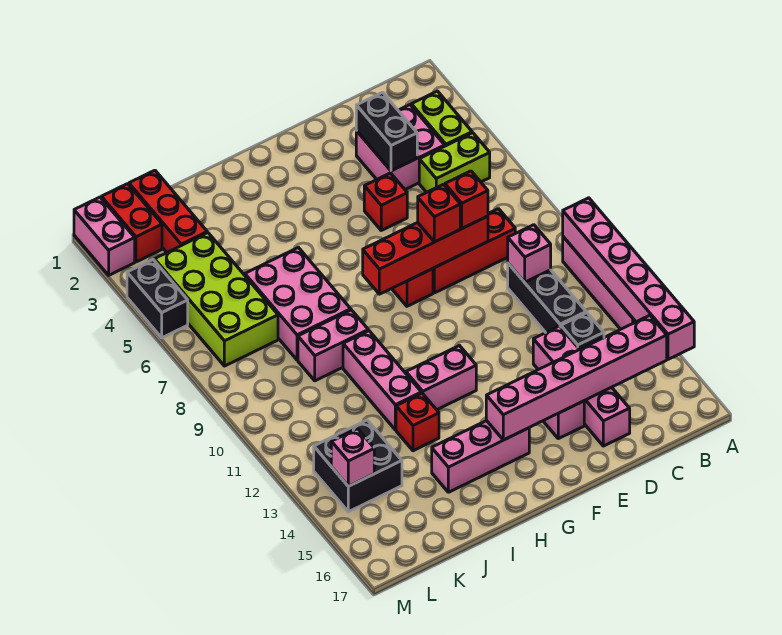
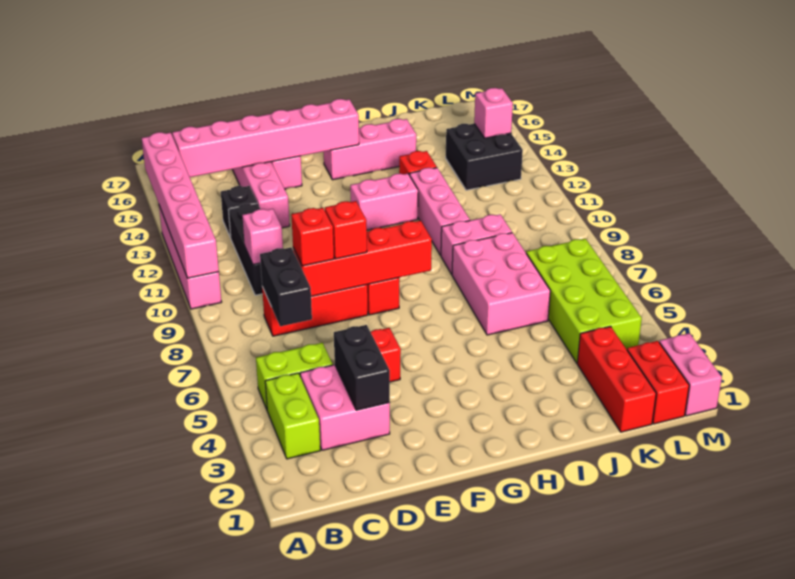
black 1x2 brick [127,260,188,338] -> black 1x2 brick moved to [260,248,312,326]

